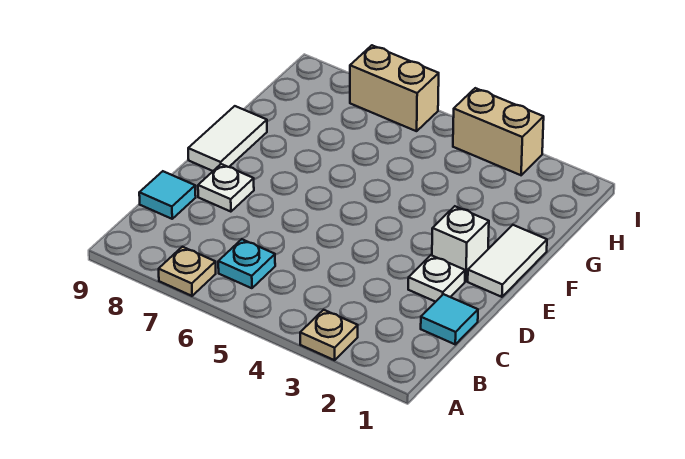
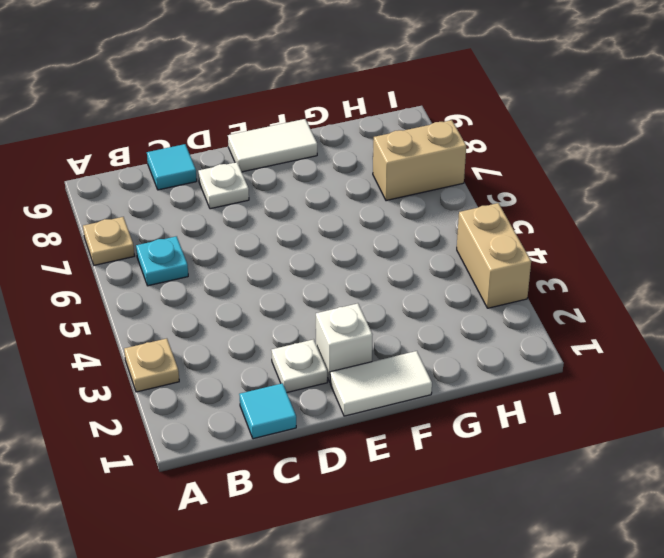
tan 1x2 brick [350,45,439,131] -> tan 1x2 brick turned to [373,120,466,201]

